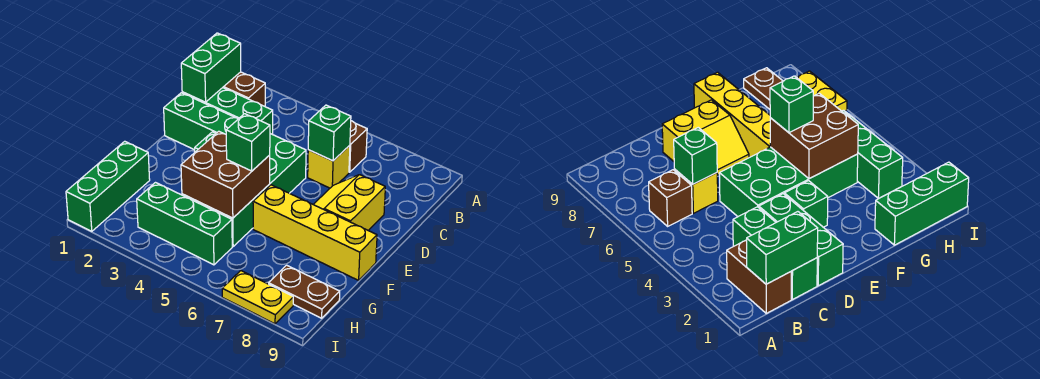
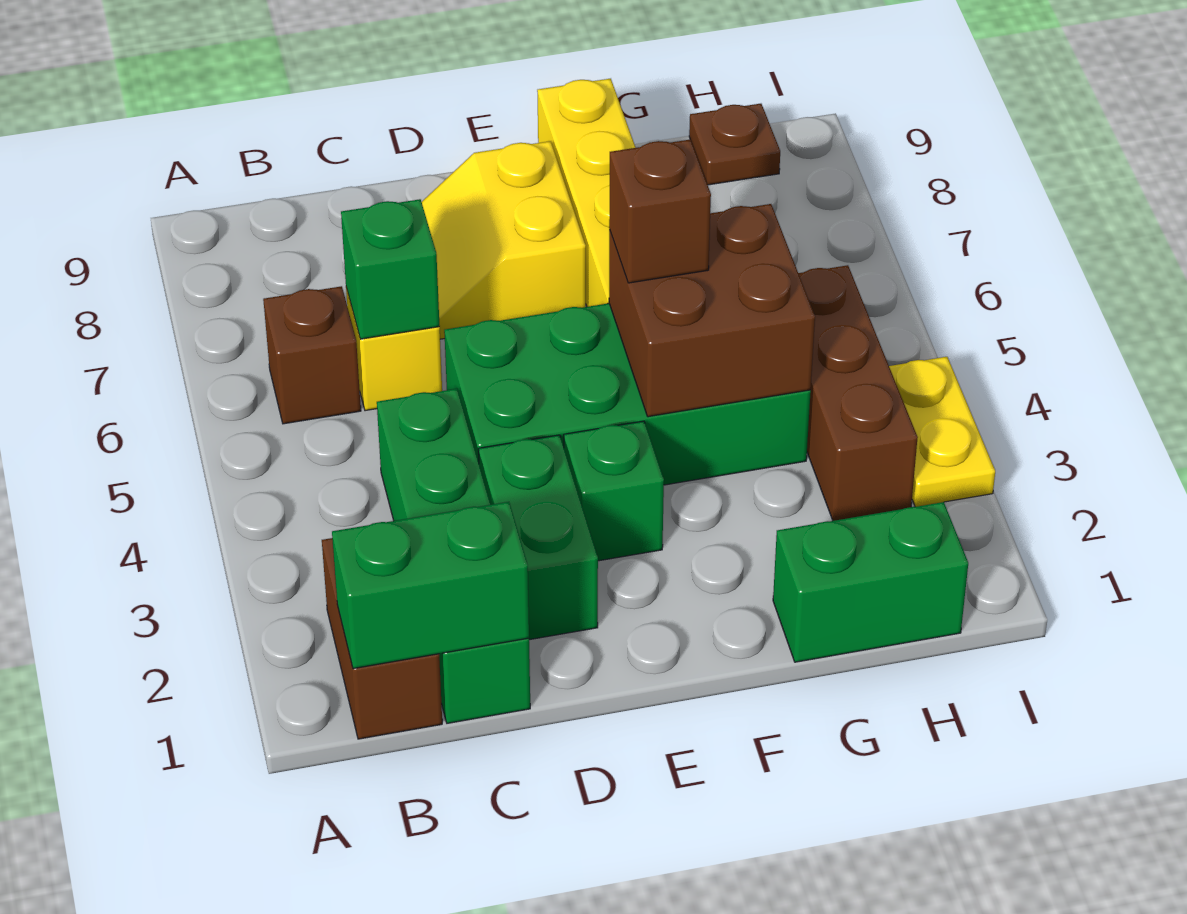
green 1x3 brick [182,88,273,134] -> green 1x4 brick [377,389,530,723]
green 1x3 brick [164,93,239,150] -> green 1x2 brick [479,435,598,640]
yellow 2x2 slope [313,175,385,230] -> yellow 2x2 slope turned to [422,141,586,339]
green 1x1 brick [226,114,270,171] -> brown 1x1 brick [609,140,711,283]
green 1x3 brick [66,141,150,231] -> green 1x2 brick [773,502,968,662]
green 1x3 brick [137,183,232,265] -> brown 1x3 brick [798,265,918,521]
brown 1x2 plate [269,265,340,318] -> brown 1x1 plate [689,104,780,185]
yellow 1x2 plate [222,271,293,324] -> yellow 1x2 plate moved to [889,357,995,507]

